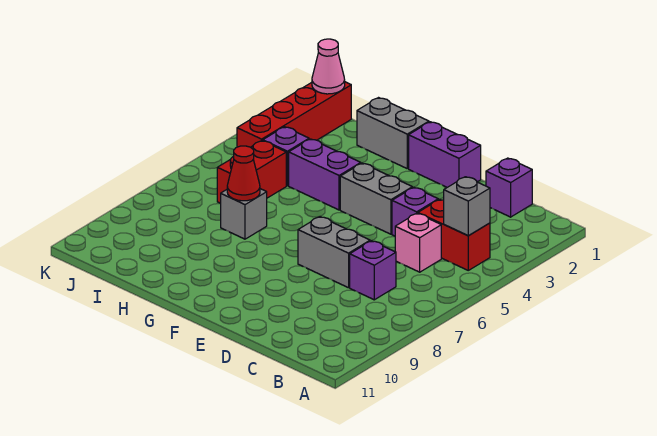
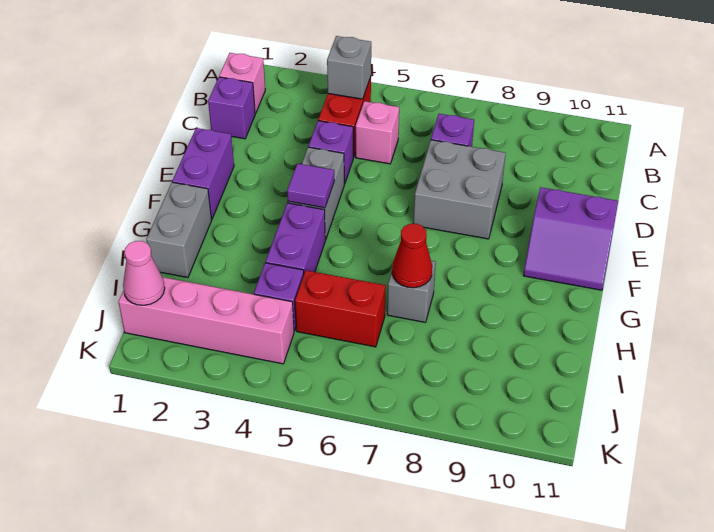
none -> pink 1x1 brick [219,53,265,114]
grey 1x2 brick [298,217,370,288] -> grey 2x2 brick [413,140,506,239]
none -> purple 2x2 slope [523,187,618,290]
none -> purple 1x1 tile [287,164,334,208]
red 1x4 brick [237,82,351,147] -> pink 1x4 brick [119,277,294,364]

